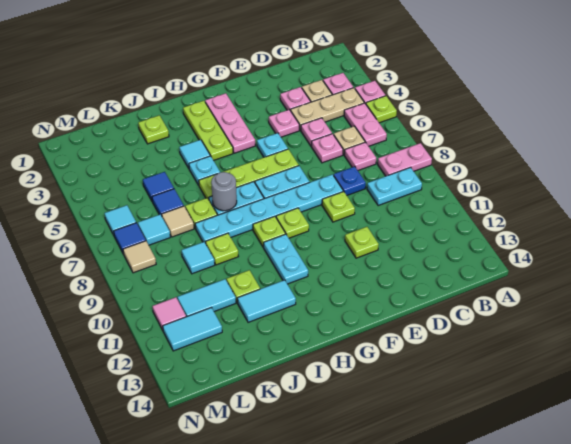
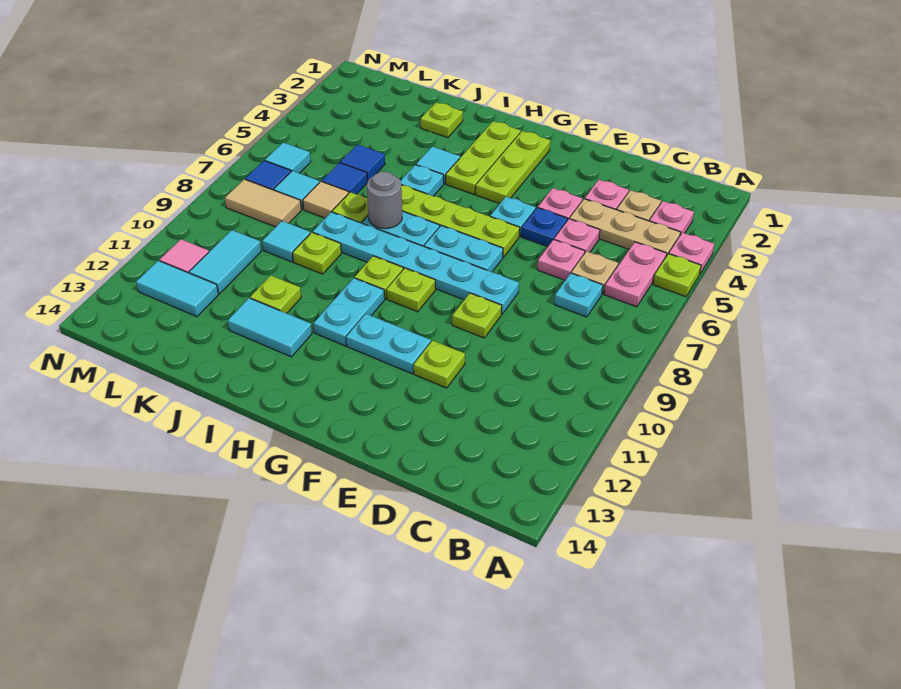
pink 1x2 plate [378,143,432,176] -> none
cyan 1x2 plate [367,167,422,206] -> cyan 1x2 plate moved to [346,314,431,374]
pink 1x1 plate [344,142,376,170] -> cyan 1x1 plate [554,273,603,317]
blue 1x1 plate [334,167,366,195] -> blue 1x1 plate moved to [521,208,567,247]
pink 1x3 plate [205,93,255,153] -> lime 1x3 plate [476,131,550,204]
cyan 1x2 tile [177,279,236,317] -> cyan 1x2 tile turned to [189,230,261,294]
tan 1x1 tile [123,241,156,273] -> tan 1x2 tile [225,179,301,227]

